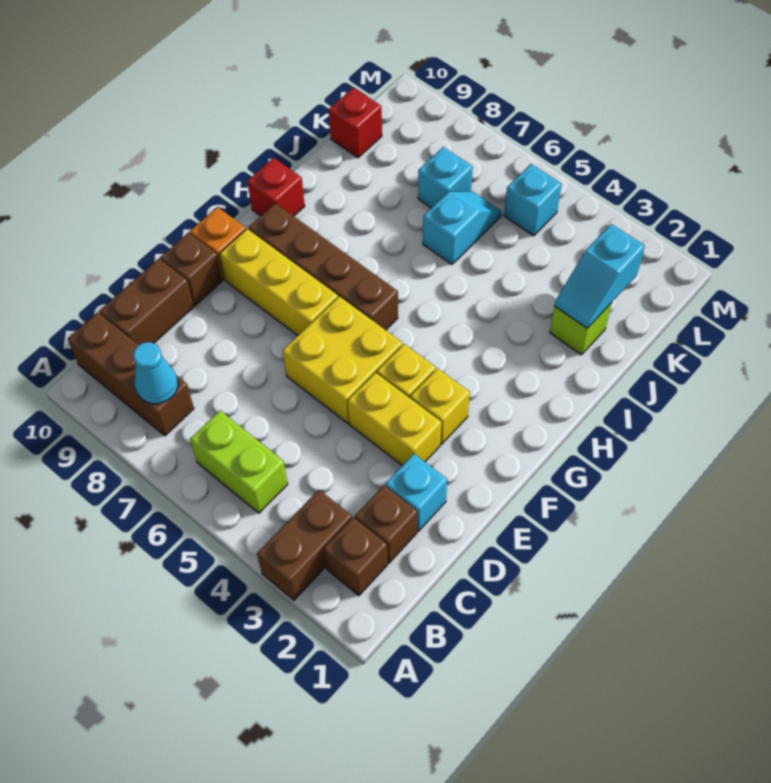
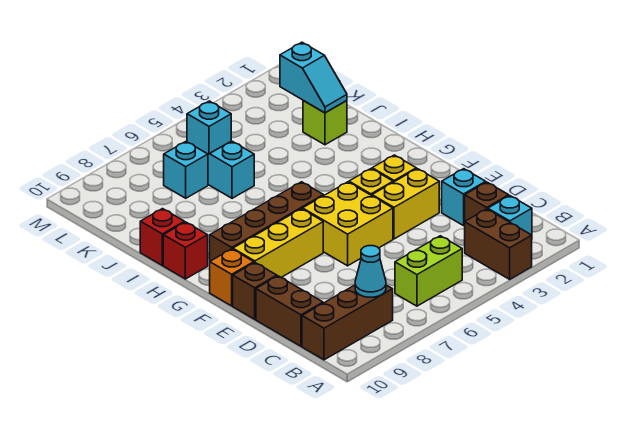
brown 1x1 brick [324,517,388,596] -> cyan 1x1 brick [488,196,532,235]
red 1x1 brick [329,88,382,158] -> red 1x1 brick moved to [140,209,184,265]

